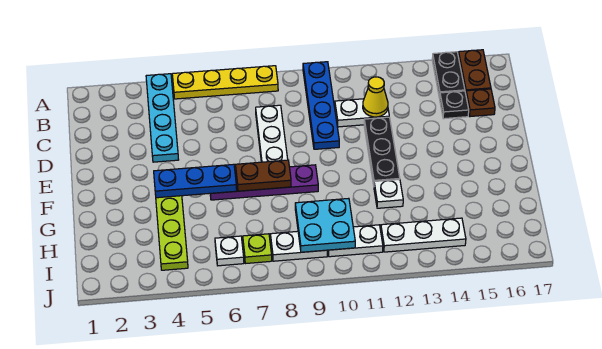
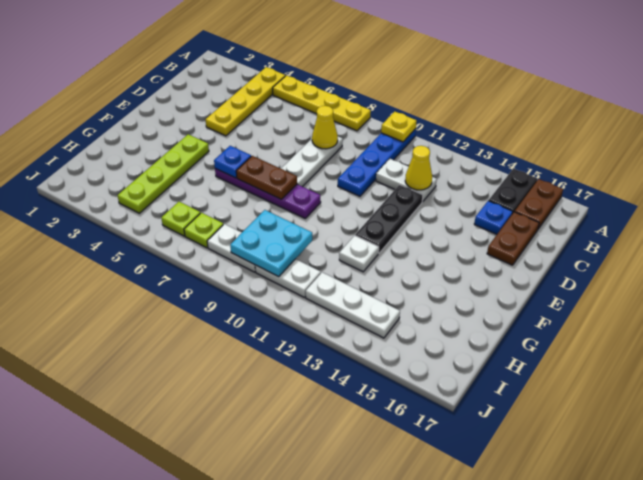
cyan 1x4 plate [146,74,179,162] -> yellow 1x4 plate [205,67,285,136]
none -> yellow 1x1 plate [381,112,416,142]
none -> yellow 1x1 cone [312,106,338,149]
black 1x1 plate [440,91,469,119] -> blue 1x1 plate [474,201,513,234]
brown 1x1 plate [466,89,495,117] -> brown 1x2 plate [487,212,539,265]
blue 1x3 plate [154,164,237,198] -> blue 1x1 plate [214,146,251,178]
white 1x1 plate [215,236,244,266] -> lime 1x1 plate [161,202,200,236]

